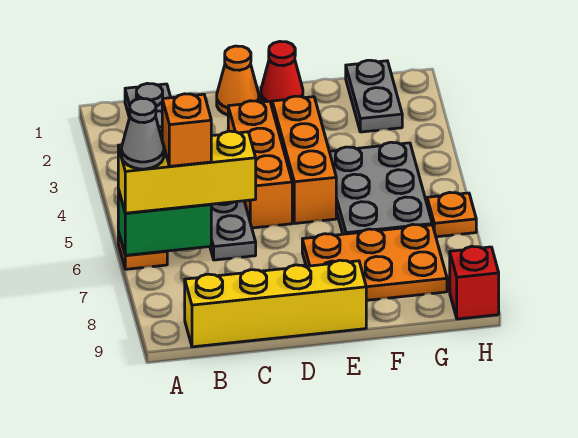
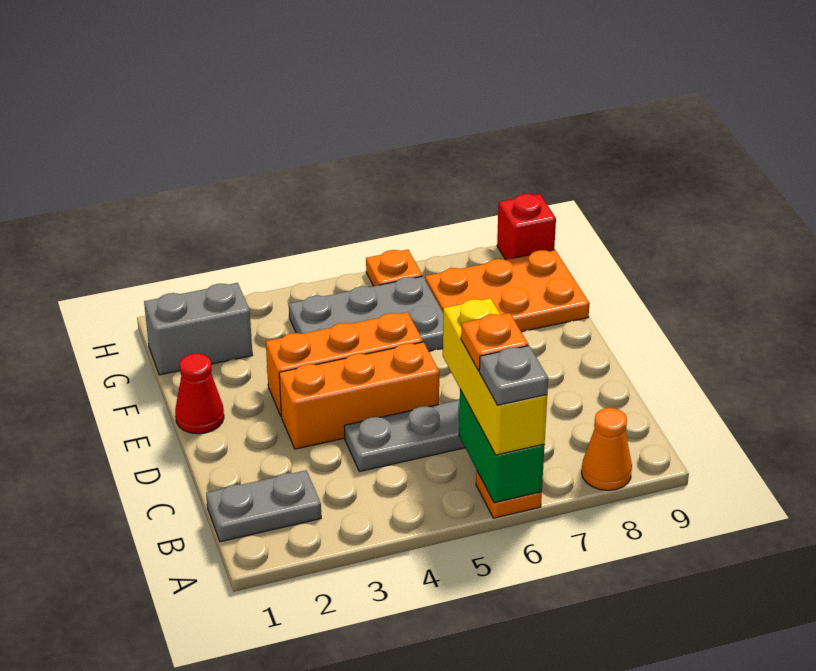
grey 1x1 cone [122,98,164,169] -> grey 1x1 plate [479,346,548,405]
orange 1x1 brick [162,94,211,166] -> orange 1x1 plate [461,313,528,371]
yellow 1x4 brick [185,260,366,347] -> none
orange 1x1 cone [217,46,259,115] -> orange 1x1 cone moved to [582,408,632,490]
orange 2x3 plate [302,225,447,300] -> orange 2x3 plate turned to [425,250,590,332]
grey 1x2 plate [346,60,402,132] -> grey 1x2 brick [144,283,252,375]

